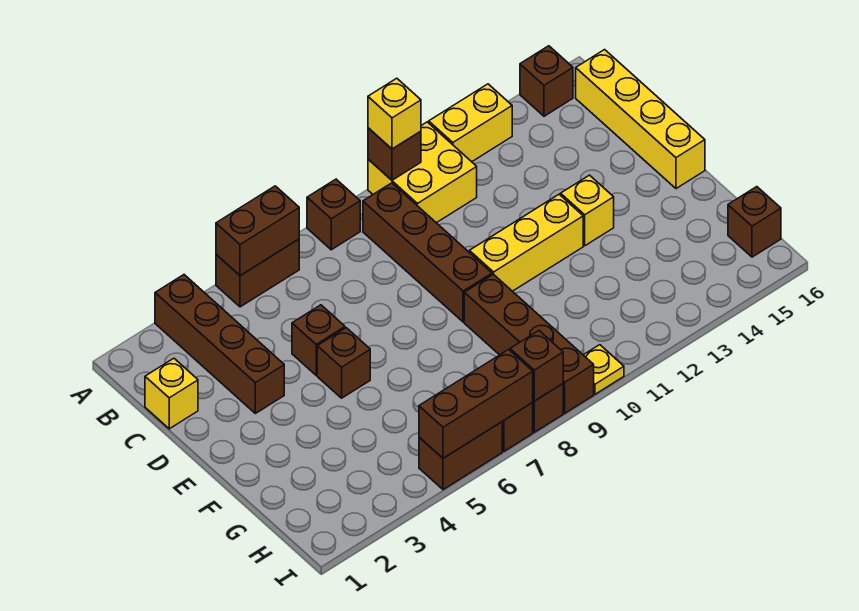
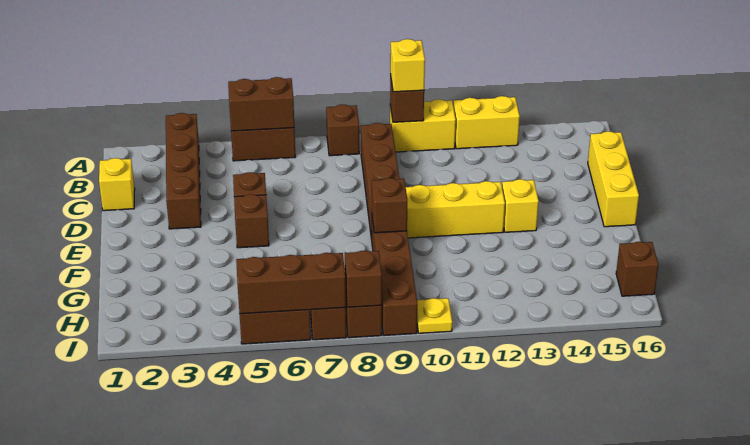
yellow 2x2 brick [368,122,477,223] -> yellow 1x2 brick [390,99,456,152]
brown 1x1 brick [520,46,573,116] -> brown 1x1 brick moved to [371,178,407,233]
yellow 1x4 brick [576,50,705,189] -> yellow 1x3 brick [588,131,639,227]

